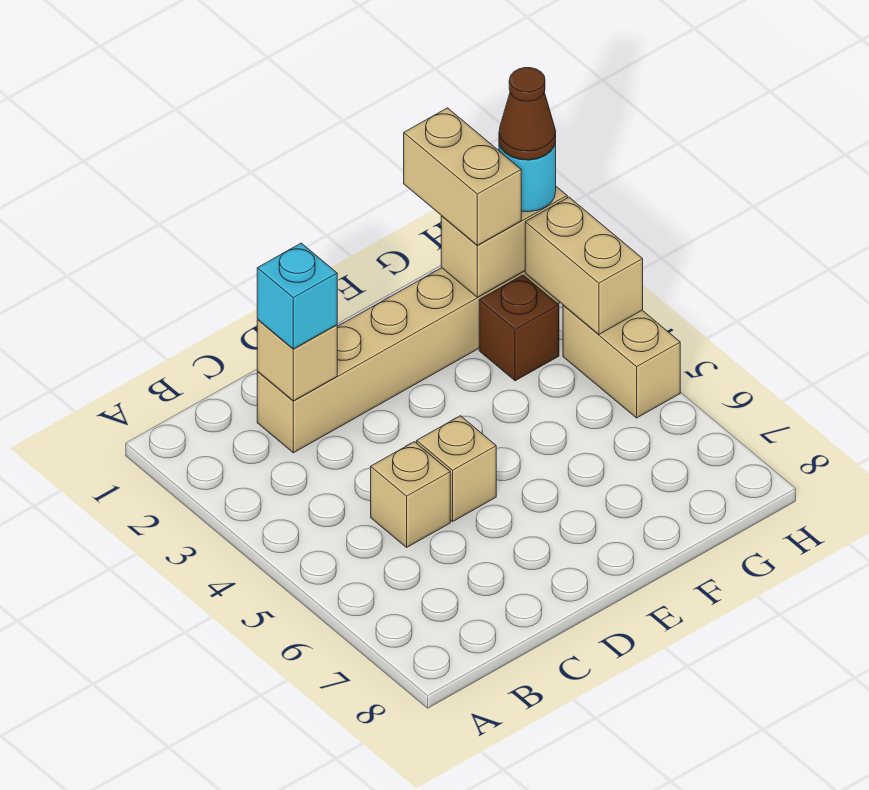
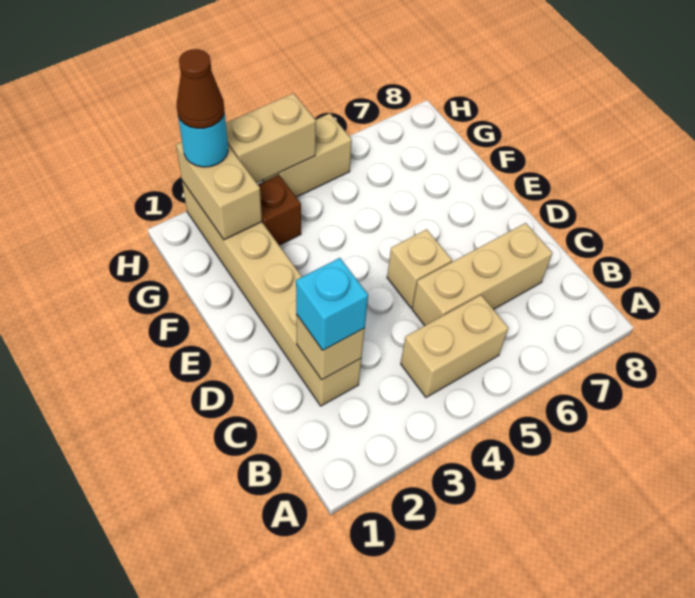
tan 1x1 brick [371,442,450,547] -> tan 1x3 brick [412,223,553,325]
tan 1x2 brick [404,108,521,245] -> tan 1x2 brick moved to [401,295,508,397]

